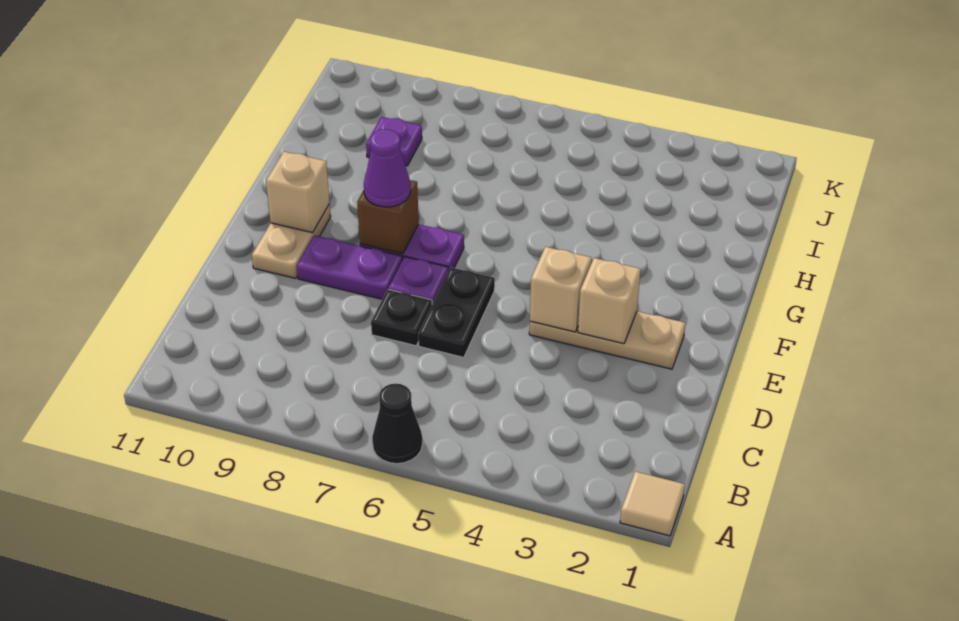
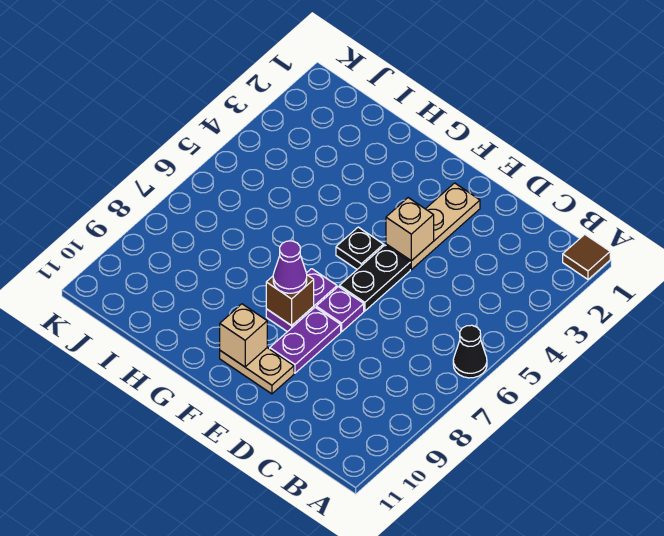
tan 1x1 tile [620,471,685,536] -> brown 1x1 tile [563,234,610,279]
black 1x2 plate [418,267,495,357] -> black 1x2 plate turned to [339,245,410,311]
black 1x1 plate [371,290,432,346] -> black 1x1 plate moved to [336,227,384,269]
tan 1x1 brick [578,258,640,344] -> none
purple 1x1 plate [366,117,422,166] -> none

